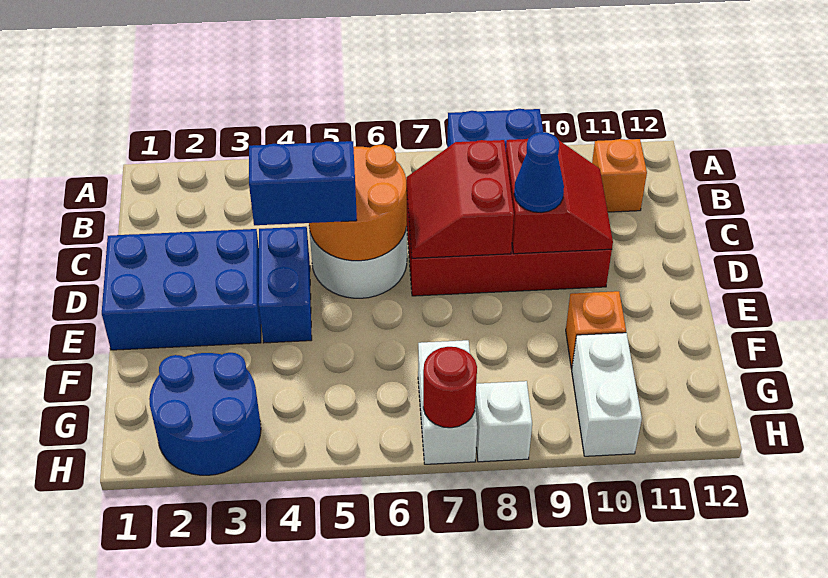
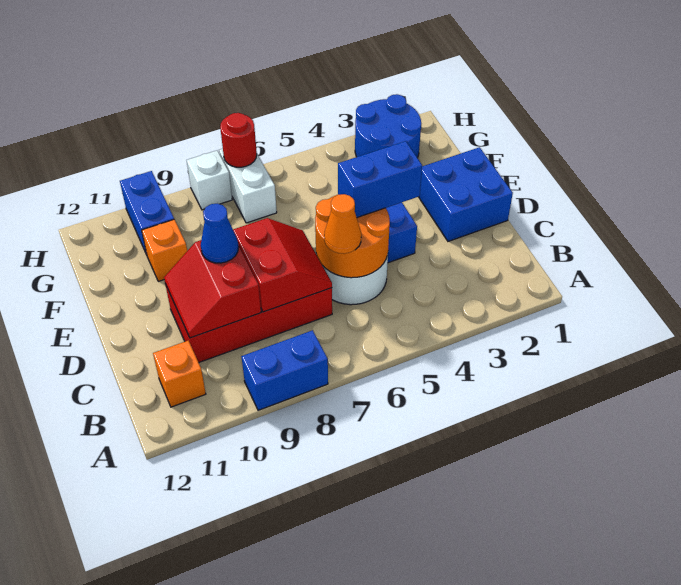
none -> orange 1x1 cone [324,194,361,254]
blue 2x3 brick [102,229,261,350] -> blue 2x2 brick [419,147,513,241]
white 1x2 brick [572,333,642,456] -> blue 1x2 brick [120,171,174,255]

